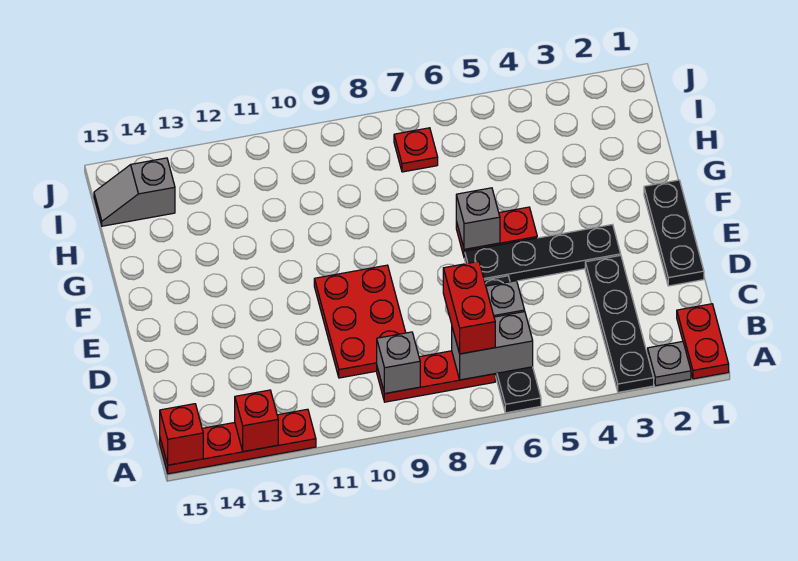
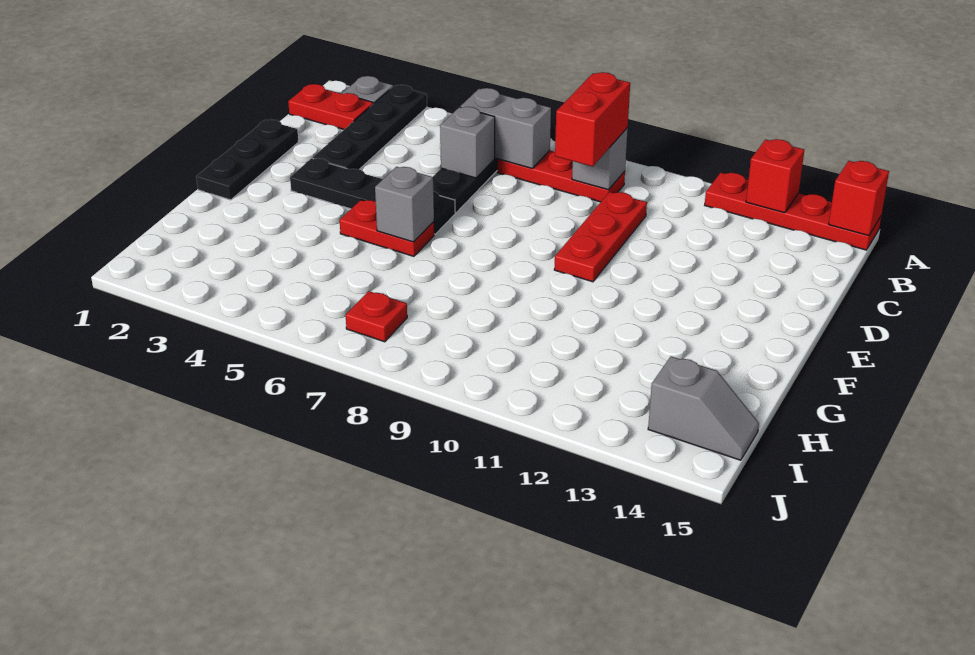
red 1x2 plate [677,304,729,379] -> red 1x2 plate turned to [288,84,373,130]
red 1x2 brick [443,261,495,354] -> red 1x2 brick moved to [555,72,630,166]
red 2x3 plate [314,265,406,378] -> red 1x3 plate [554,192,647,282]

